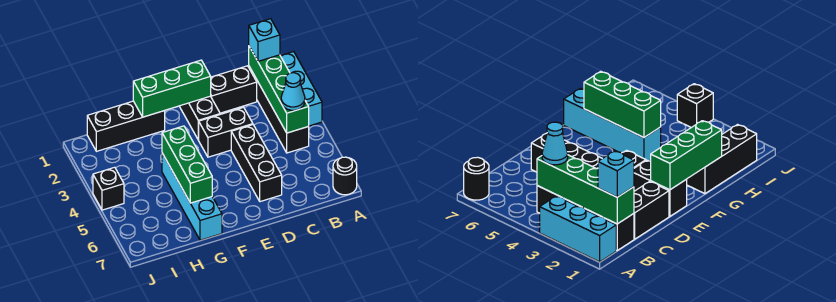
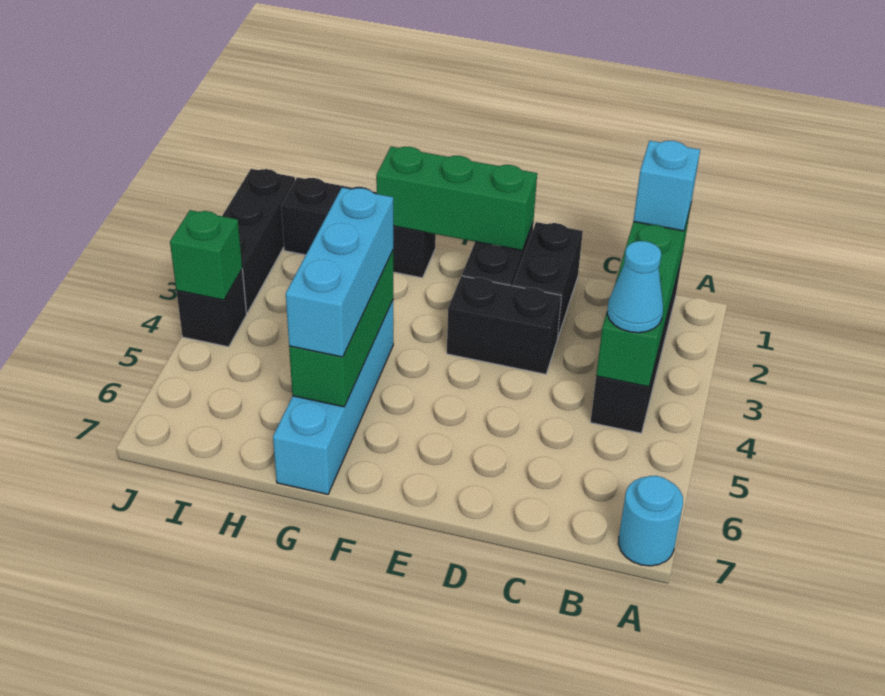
cyan 1x3 brick [281,52,322,126] -> cyan 1x3 brick moved to [286,188,393,357]
black 1x1 round brick [333,157,357,195] -> cyan 1x1 round brick [618,476,683,566]
black 1x2 brick [211,66,257,113] -> black 1x2 brick turned to [513,222,583,339]
black 1x3 brick [231,125,282,202] -> black 1x3 brick moved to [222,169,295,313]
none -> green 1x1 brick [170,210,242,300]

